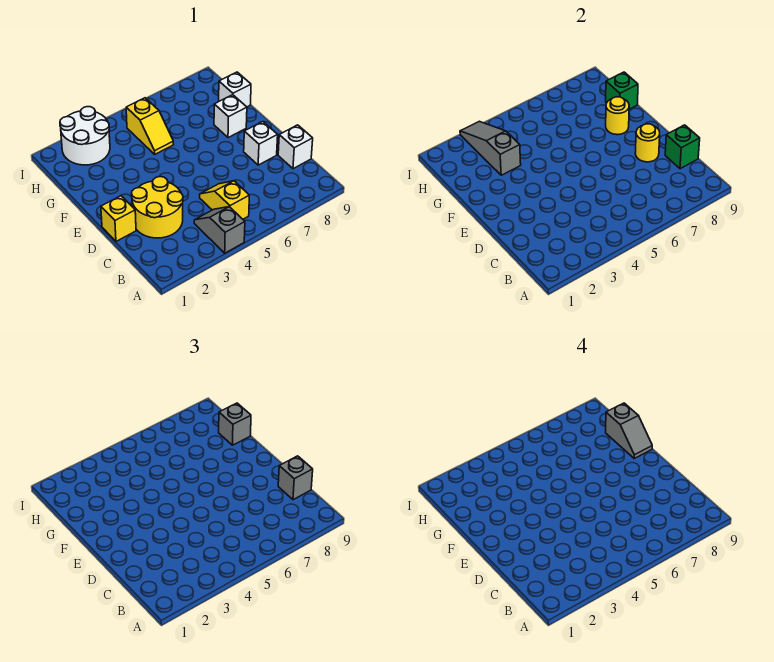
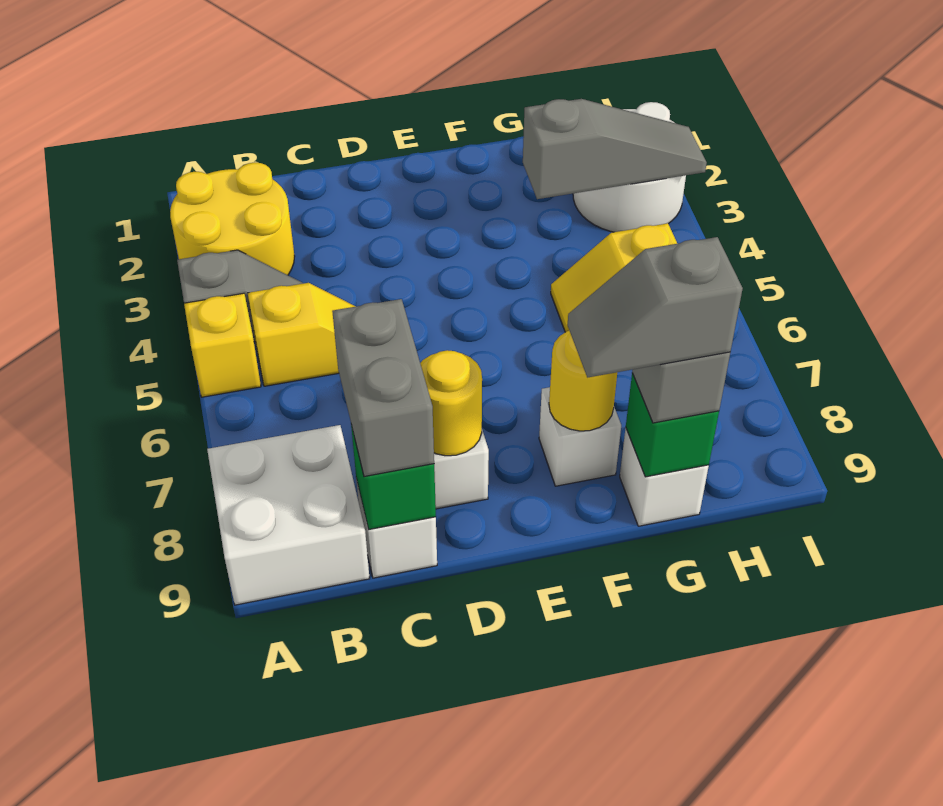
none -> white 2x2 brick [207,425,370,605]
yellow 2x2 round brick [131,177,183,238] -> yellow 2x2 round brick moved to [170,162,295,275]
grey 1x1 brick [278,456,313,500] -> grey 1x2 brick [332,299,434,477]
yellow 1x1 brick [101,196,136,241] -> yellow 1x1 brick moved to [184,293,261,397]

